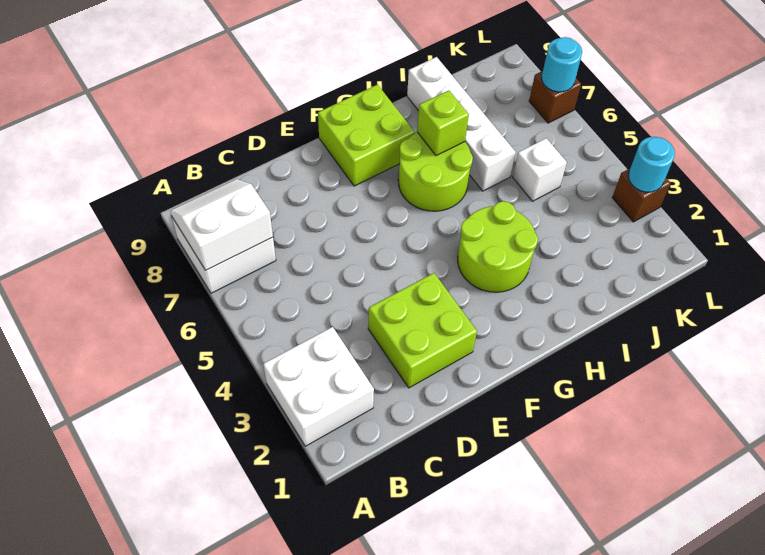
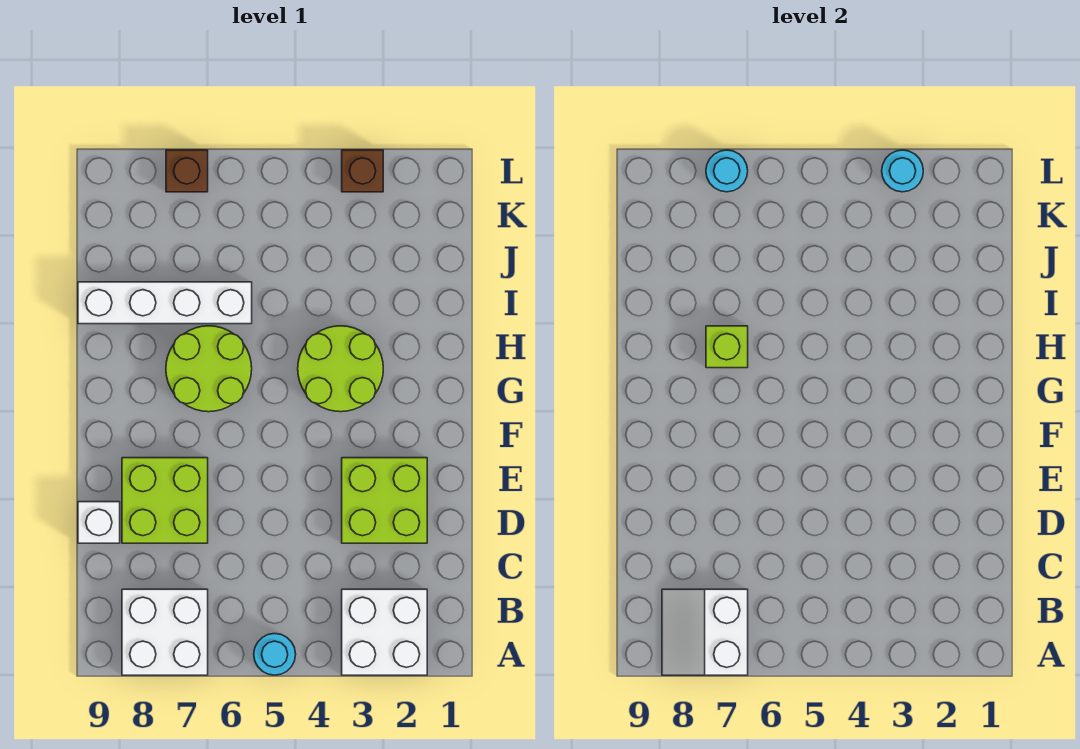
none -> cyan 1x1 round brick [254,633,296,675]
lime 2x2 brick [318,85,415,186] -> lime 2x2 brick moved to [122,458,208,543]
white 1x1 brick [513,138,567,201] -> white 1x1 brick moved to [78,502,120,543]

